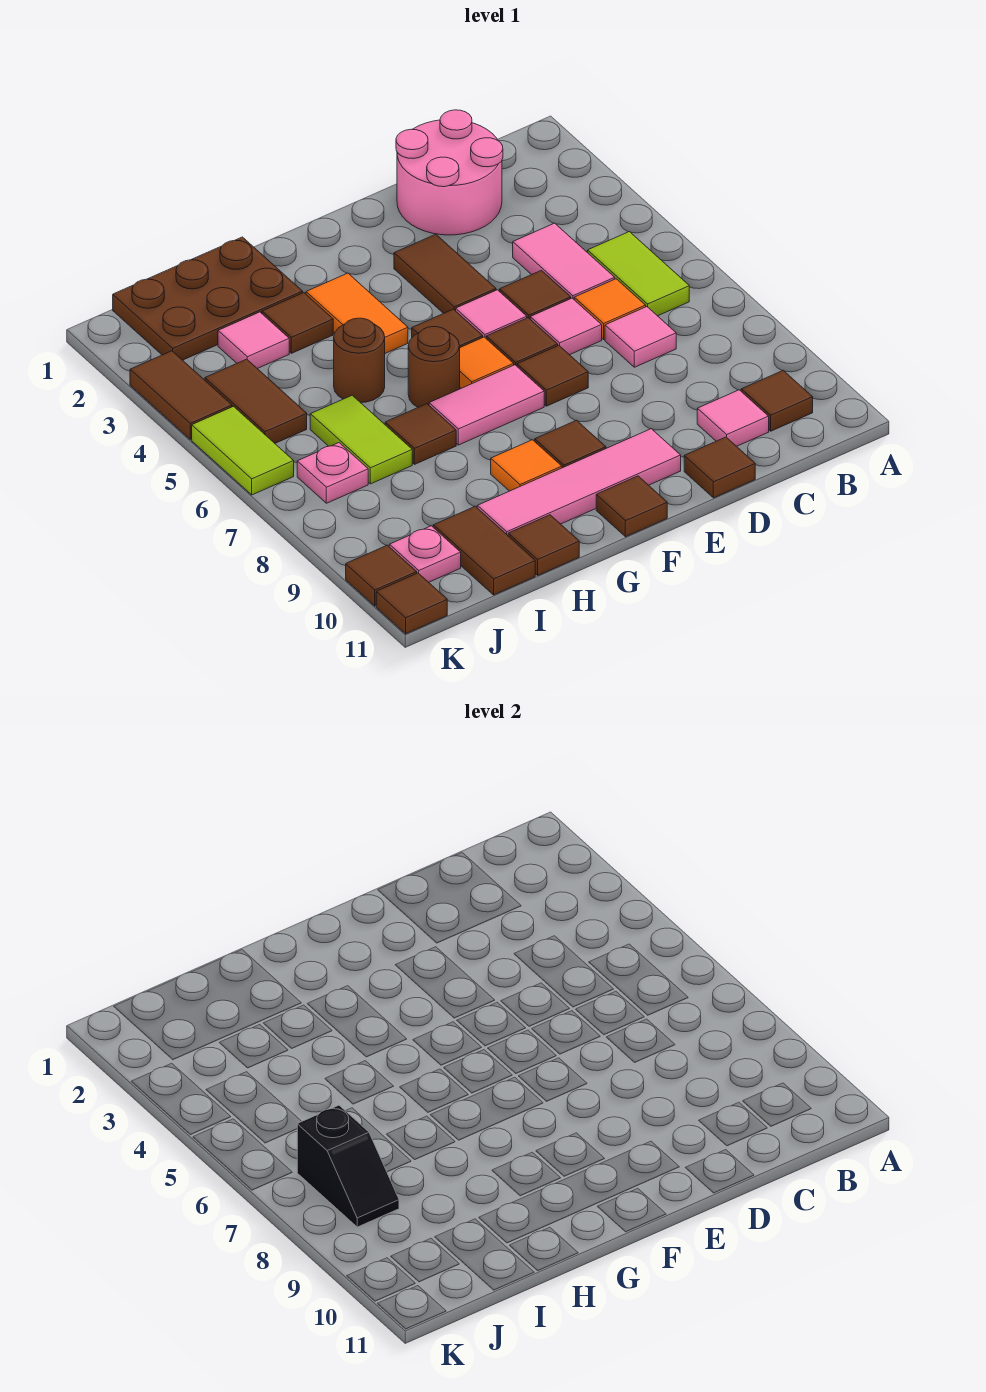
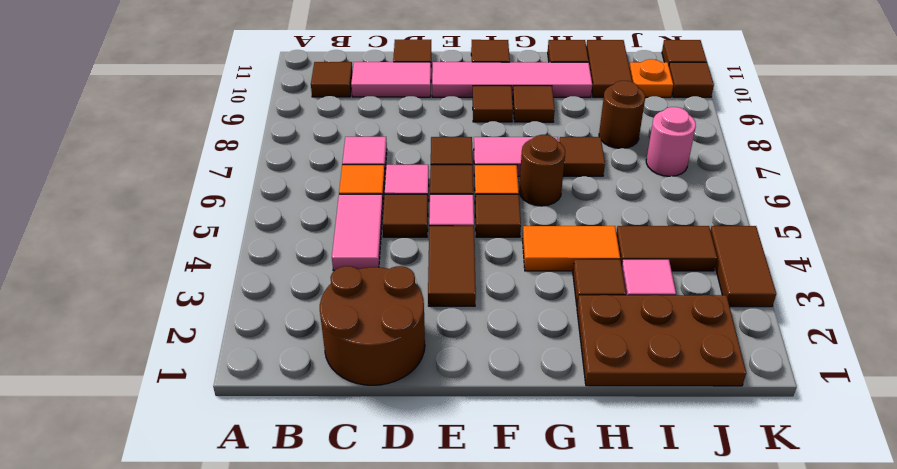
lime 1x2 tile [588,232,689,316] -> none
pink 2x2 round brick [396,110,503,235] -> brown 2x2 round brick [320,266,425,385]
pink 1x1 tile [697,390,769,446] -> pink 1x2 tile [351,62,431,97]
orange 1x2 tile [306,273,408,353] -> orange 1x2 tile turned to [523,226,620,271]
orange 1x1 tile [491,440,562,491] -> brown 1x1 tile [512,86,555,122]
brown 1x1 round brick [334,318,385,403] -> brown 1x1 round brick moved to [599,81,645,148]
lime 1x2 tile [310,395,412,484] -> none
brown 1x2 tile [205,359,307,443] -> brown 1x2 tile turned to [616,226,717,271]
pink 1x1 plate [297,443,368,503] -> pink 1x1 round brick [646,107,696,176]
black 1x2 slope [297,1105,399,1227] -> none
pink 1x1 plate [389,526,461,582] -> orange 1x1 plate [629,59,673,97]
lime 1x2 tile [192,406,294,495] -> none

